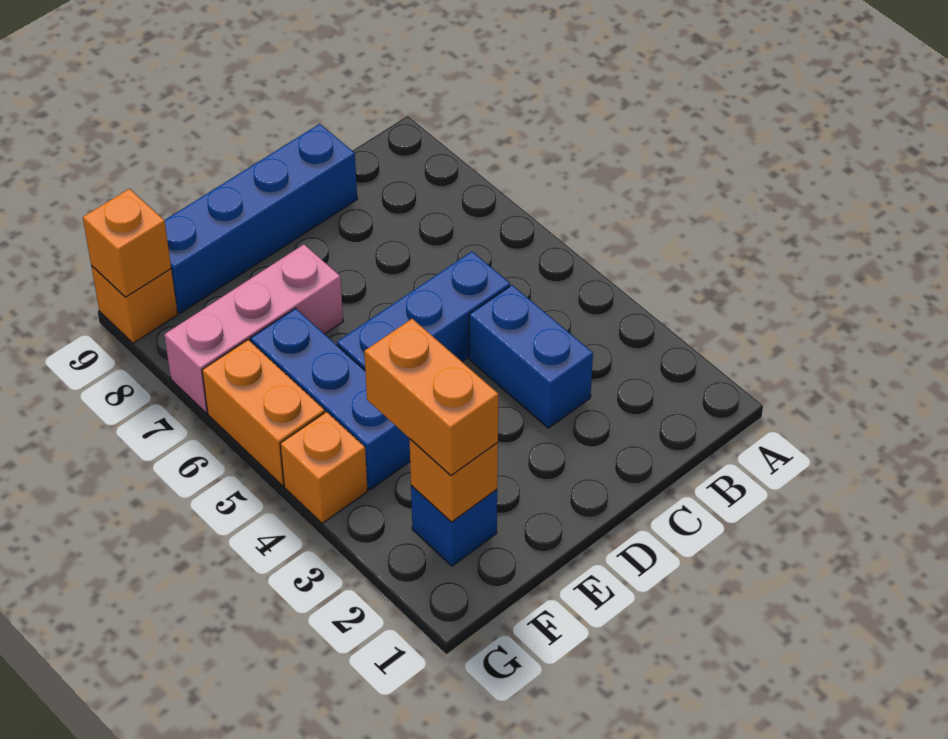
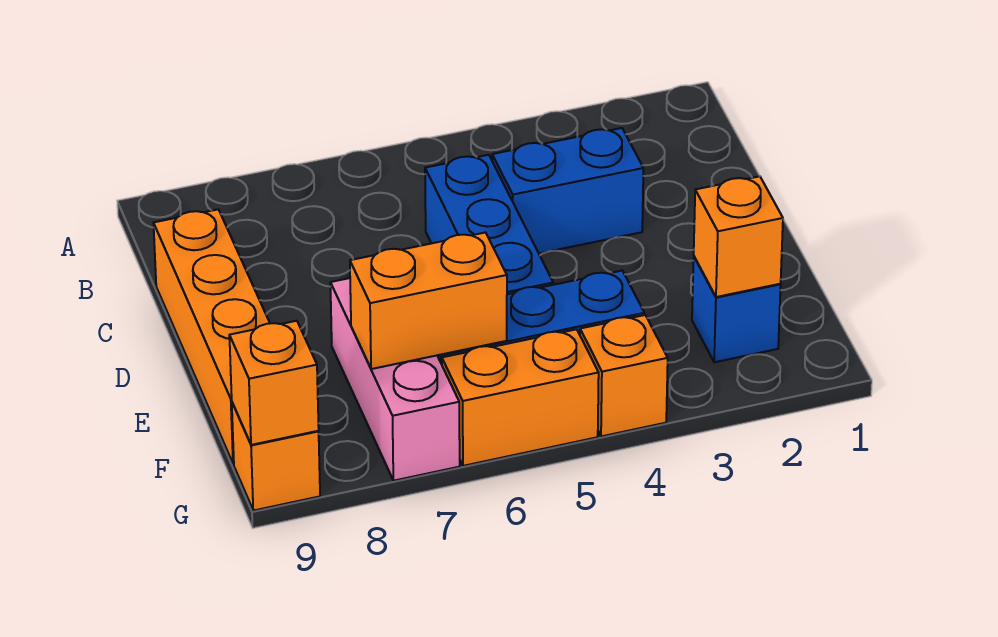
blue 1x4 brick [165,124,357,313] -> orange 1x4 brick [154,210,270,464]
orange 1x2 brick [364,319,498,475] -> orange 1x2 brick moved to [350,233,507,369]

